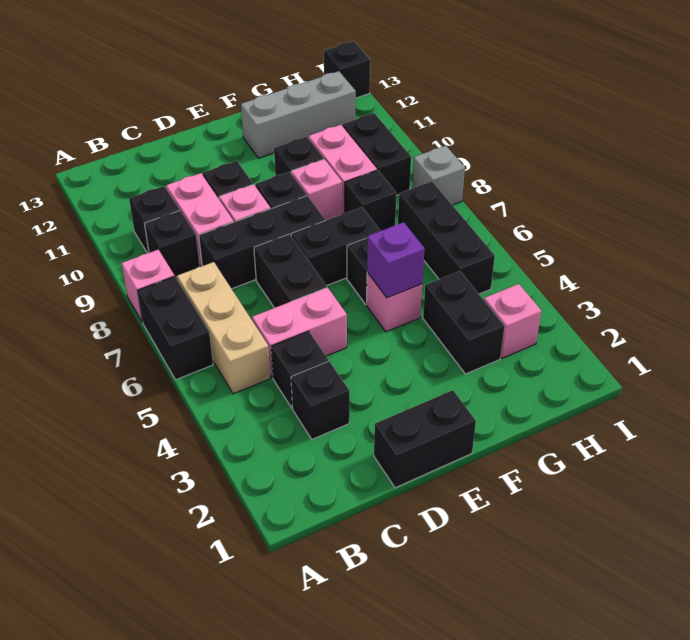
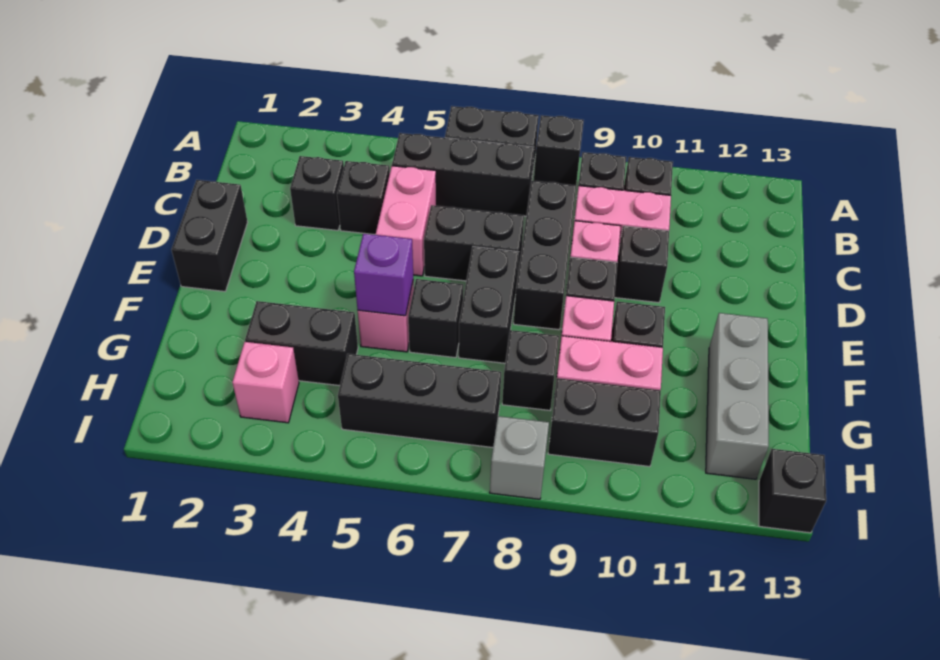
pink 1x1 brick [122,250,174,322] -> black 1x1 brick [534,115,584,185]
tan 1x3 brick [177,262,270,394] -> black 1x3 brick [392,133,534,216]

